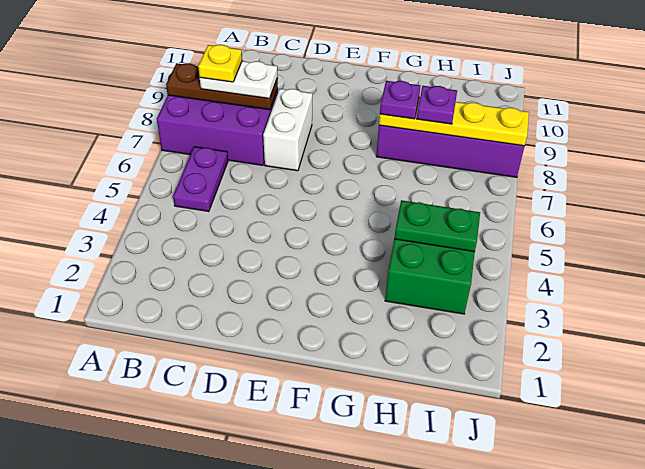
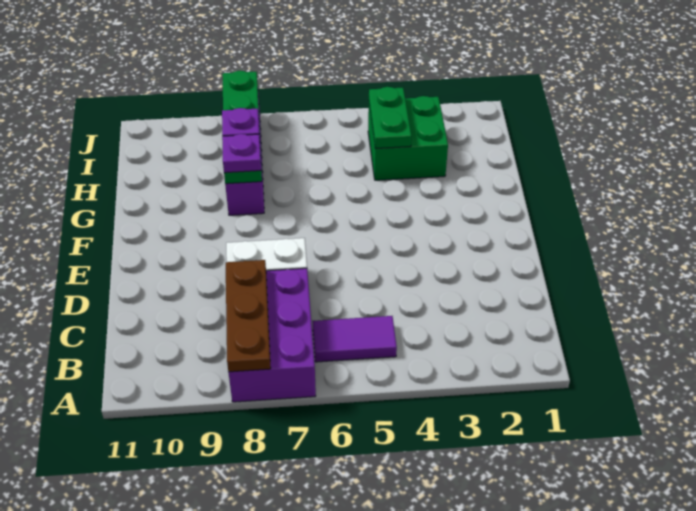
purple 1x2 plate [173,147,228,212] -> purple 1x2 tile [312,316,397,362]
white 1x2 plate [200,61,278,99] -> none
yellow 1x1 plate [198,45,242,82] -> none
yellow 1x4 plate [379,97,529,146] -> green 1x4 plate [222,71,262,184]

